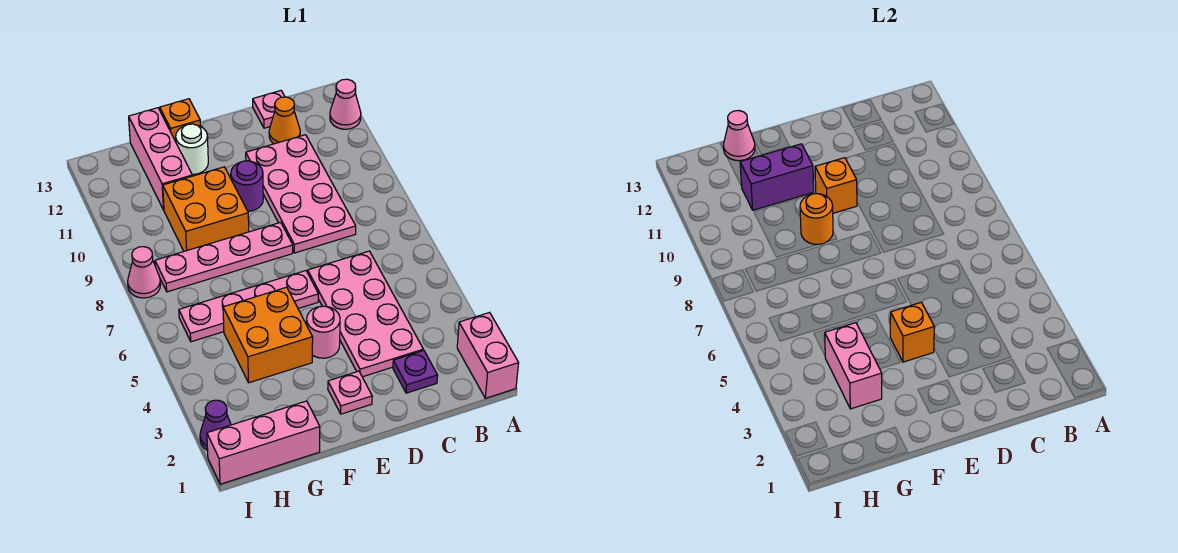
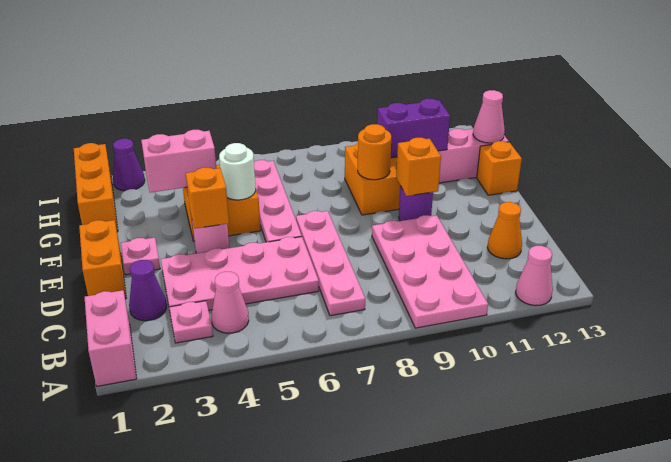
pink 1x2 brick [457,312,519,398] -> pink 1x2 brick turned to [85,290,137,386]
purple 1x1 plate [393,350,438,393] -> purple 1x1 cone [129,260,167,321]
pink 2x4 plate [246,135,356,253] -> pink 2x4 plate turned to [372,215,488,328]
pink 1x1 plate [253,91,285,128] -> pink 1x1 plate moved to [169,301,213,343]
none -> orange 1x2 brick [79,220,126,299]
pink 1x4 plate [155,222,293,292] -> pink 1x4 plate moved to [296,211,365,316]
purple 1x2 brick [740,144,814,210] -> purple 1x2 brick turned to [377,99,450,158]
white 1x1 round brick [176,124,208,174] -> white 1x1 round brick moved to [219,143,256,200]
pink 1x3 brick [207,401,320,484] -> orange 1x3 brick [74,143,118,232]
pink 1x1 cone [128,247,161,298] -> pink 1x1 cone moved to [211,272,249,333]

